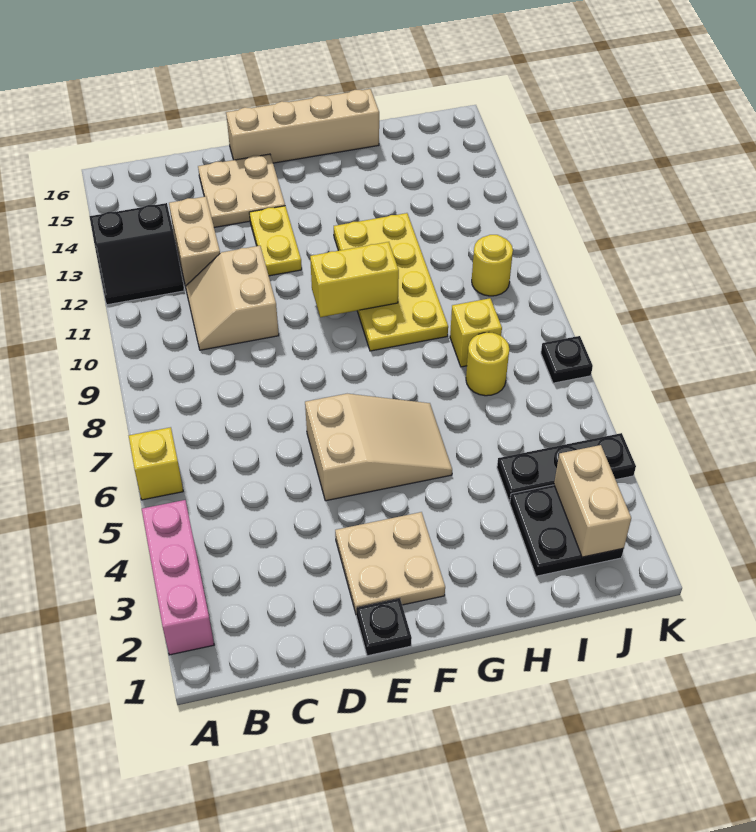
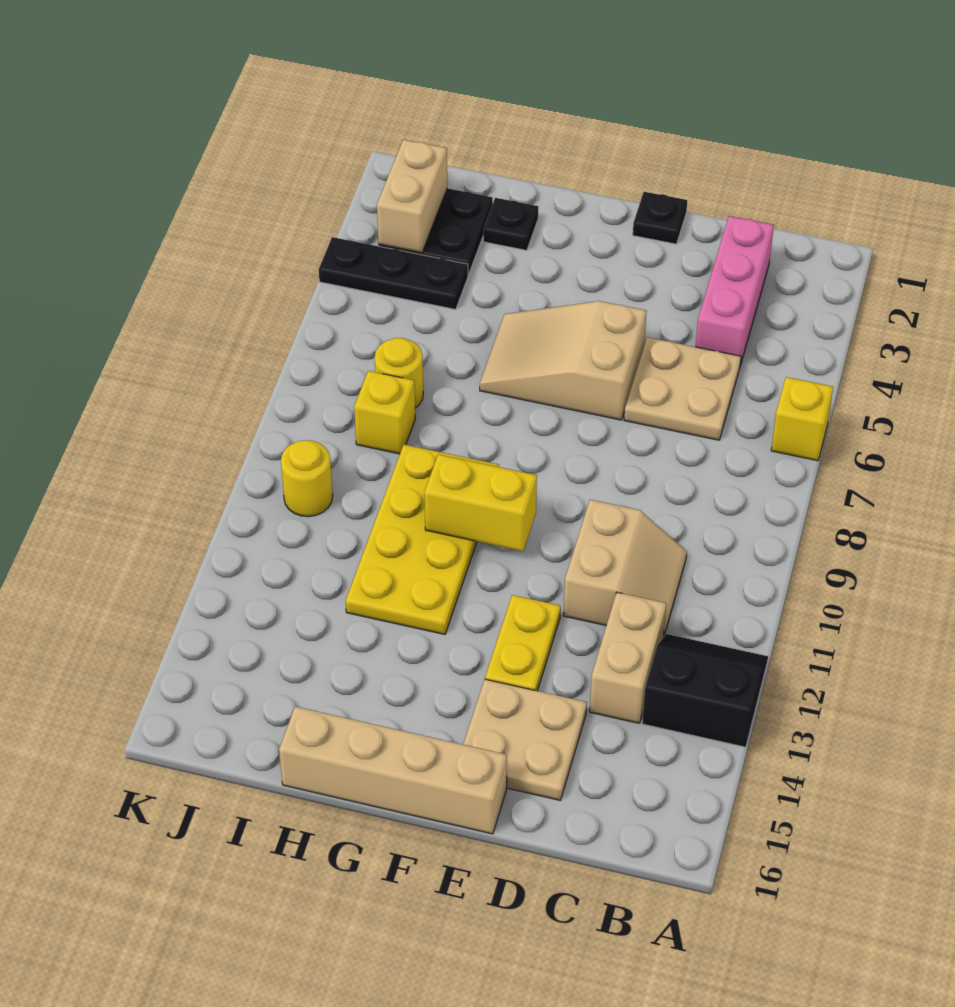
pink 1x3 brick [142,500,214,655] -> pink 1x3 brick moved to [696,216,774,366]
tan 2x2 plate [335,512,445,613] -> tan 2x2 plate moved to [624,337,741,440]
black 1x1 plate [541,336,593,383] -> black 1x1 plate moved to [483,198,539,250]

